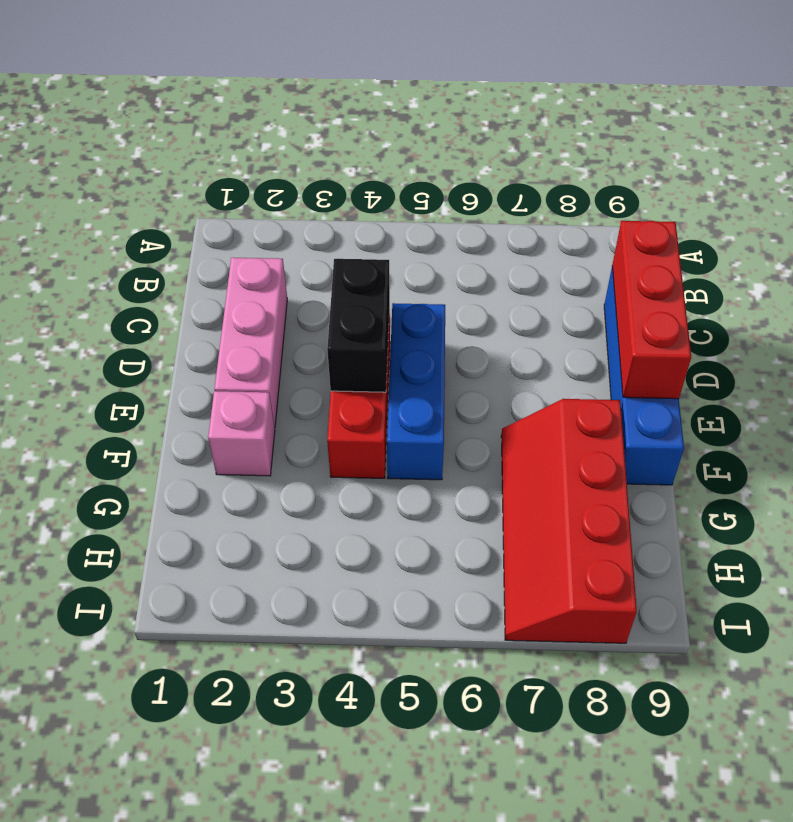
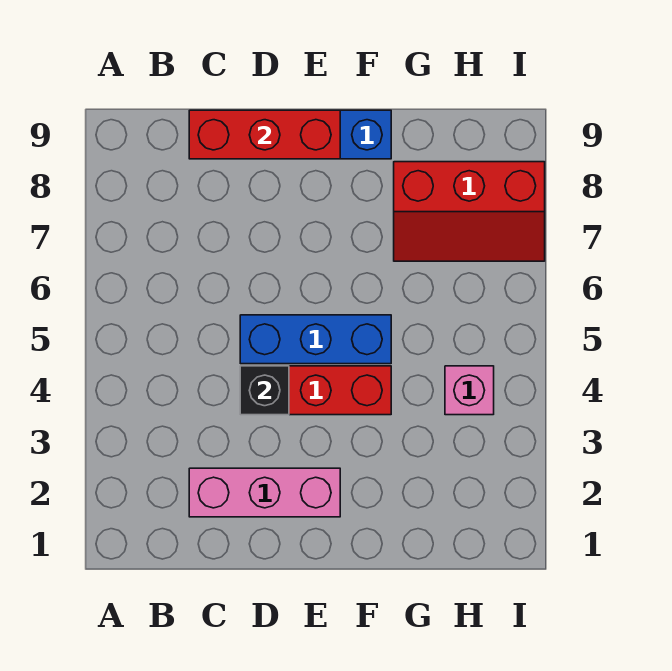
black 1x2 brick [327,259,390,392] -> black 1x1 brick [240,366,289,415]
pink 1x1 brick [208,391,275,476] -> pink 1x1 brick moved to [445,366,494,415]
red 2x4 slope [501,399,637,643] -> red 2x3 slope [394,162,545,261]

